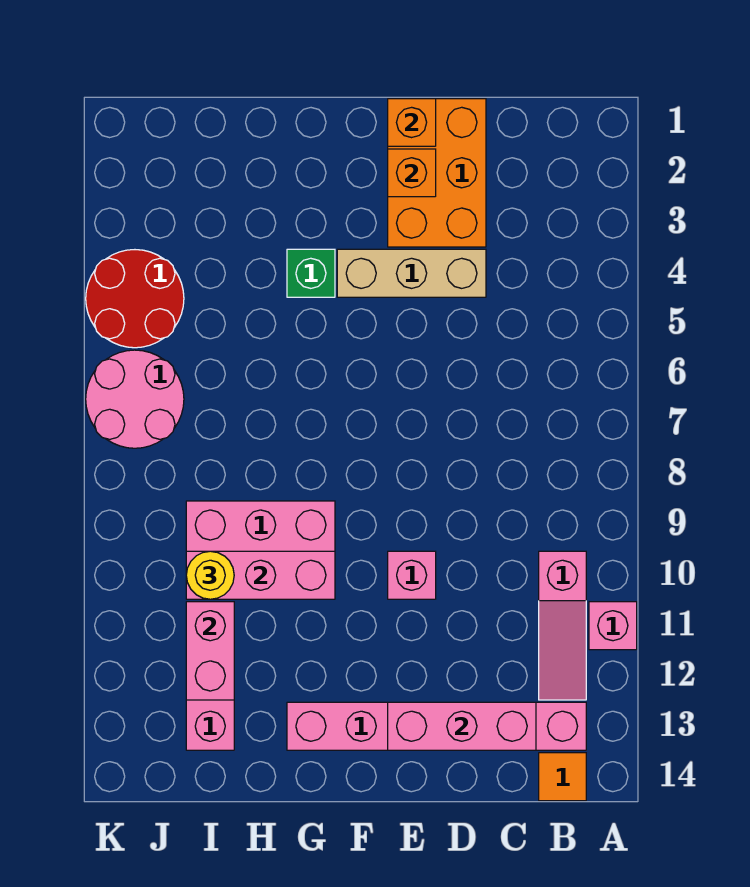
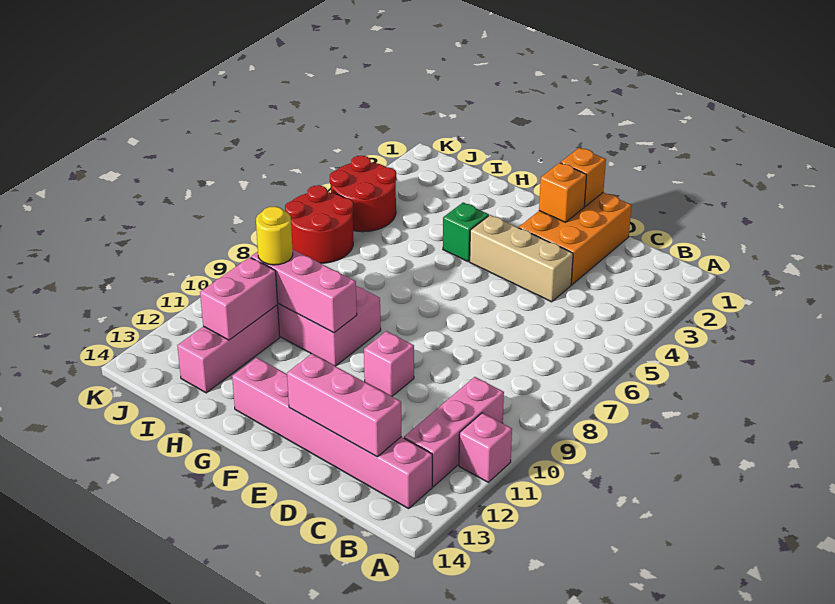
pink 1x3 slope [539,551,586,700] -> pink 1x3 brick [404,377,504,487]
orange 1x1 tile [539,753,586,801] -> none
pink 2x2 round brick [86,350,184,448] -> red 2x2 round brick [285,185,353,263]

